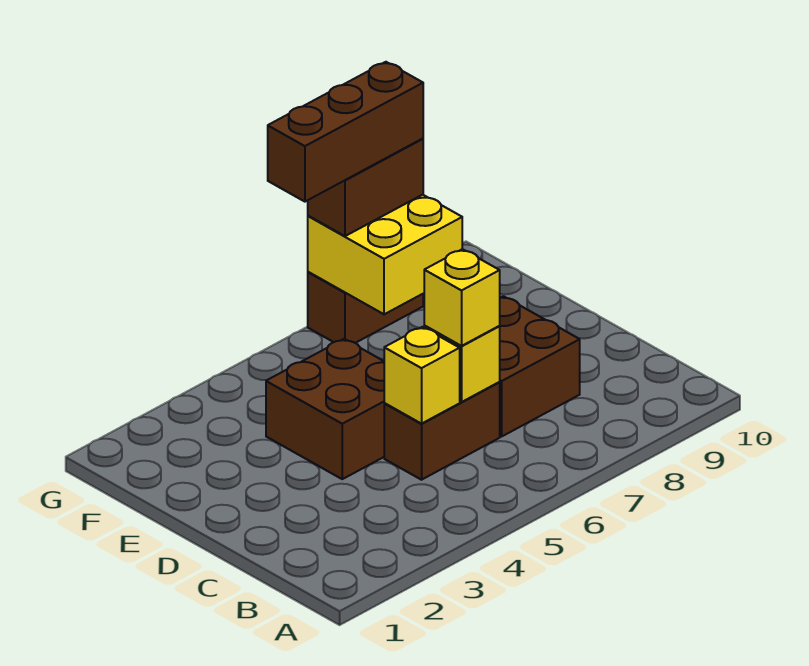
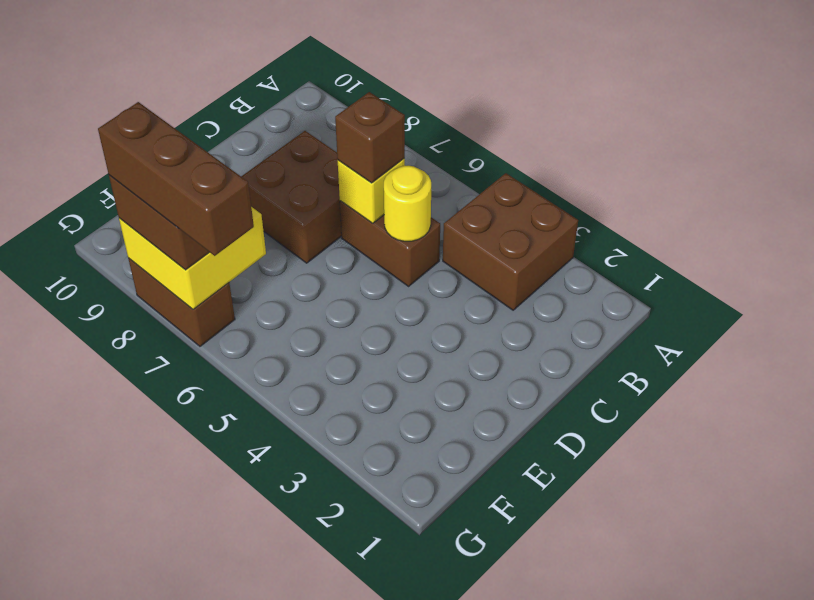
yellow 1x1 brick [384,327,460,424] -> yellow 1x1 round brick [384,165,431,241]
yellow 1x1 brick [424,249,500,346] -> brown 1x1 brick [335,92,405,183]
brown 2x2 brick [266,339,385,479] -> brown 2x2 brick moved to [443,173,578,310]

